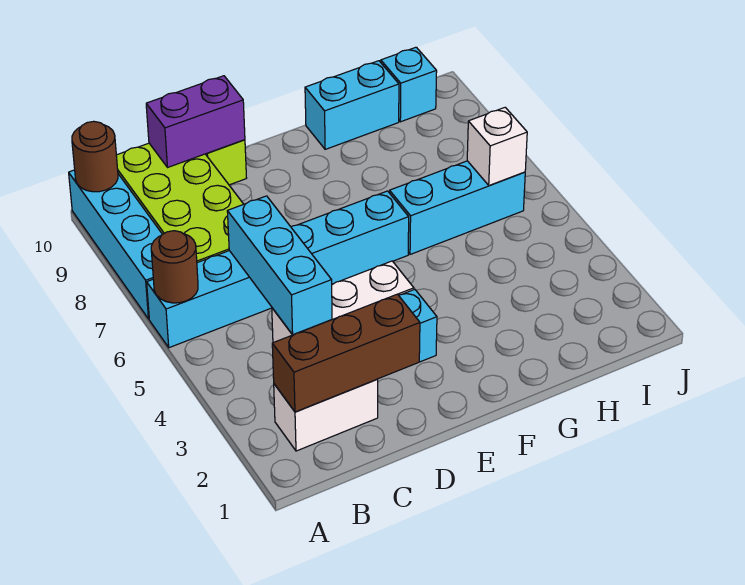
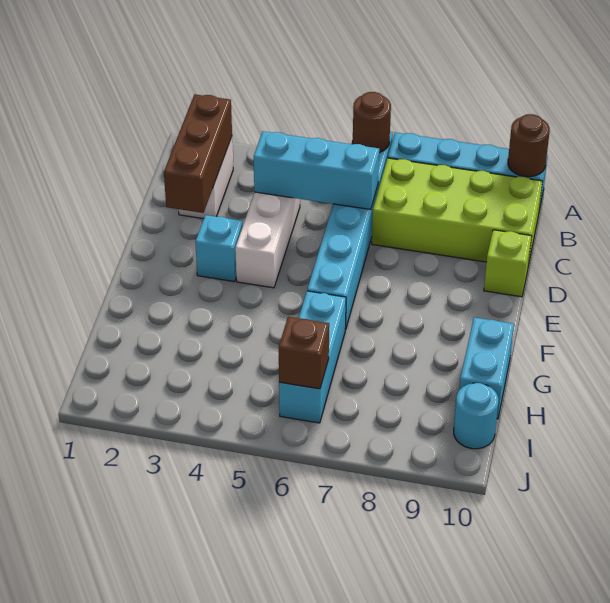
purple 1x2 brick [146,76,245,167] -> none
white 1x1 brick [467,107,527,186] -> brown 1x1 brick [279,317,329,389]
cyan 1x1 brick [381,47,437,122] -> cyan 1x1 round brick [454,383,498,449]

